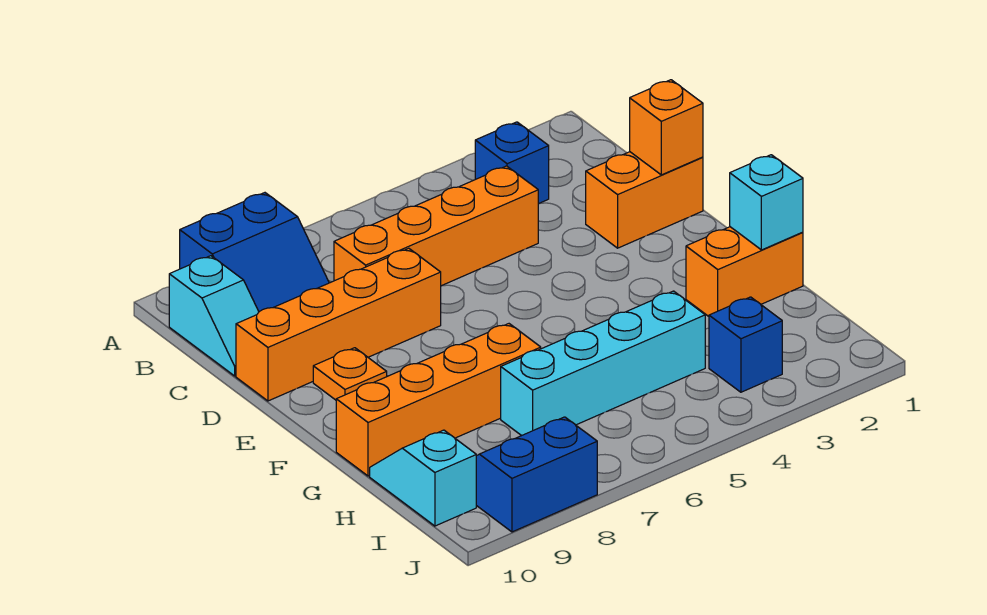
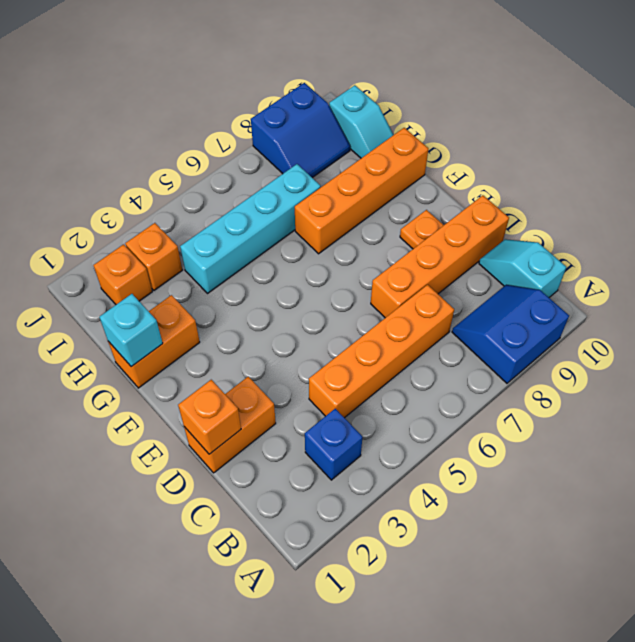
none -> orange 1x1 brick [94,244,152,305]
blue 1x1 brick [709,297,782,392] -> orange 1x1 brick [125,223,182,290]

